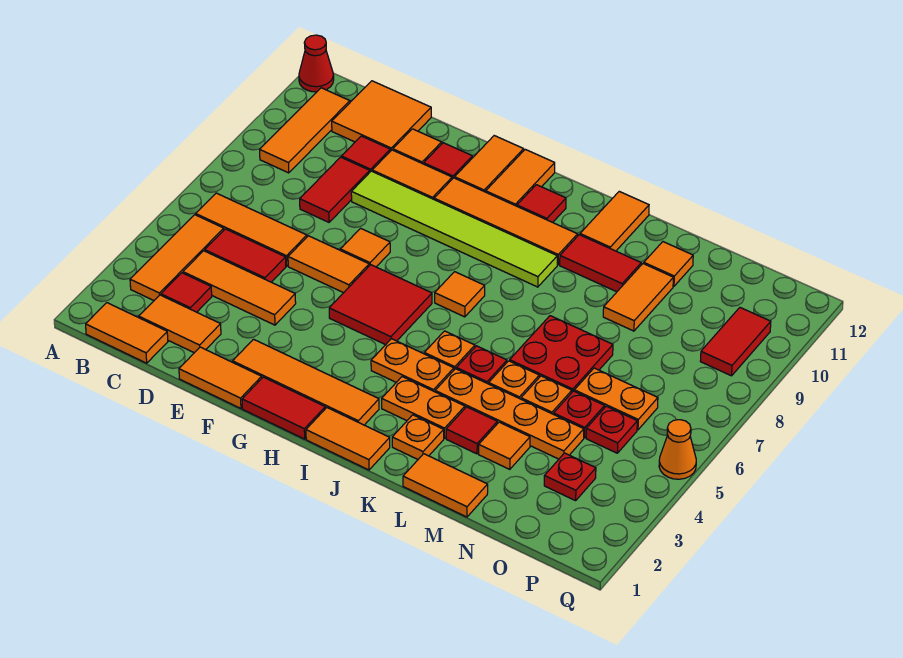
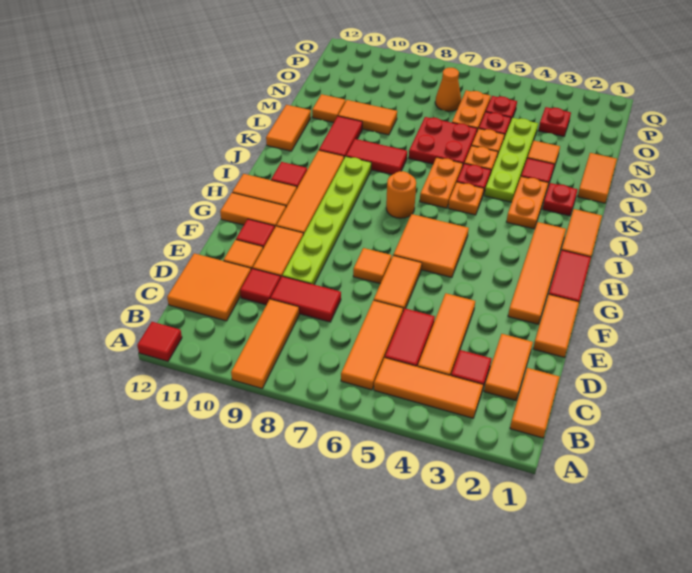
red 1x1 cone [299,35,334,92] -> red 1x1 tile [137,322,182,361]
orange 1x3 tile [260,88,350,173] -> orange 1x3 tile turned to [231,299,299,388]
lime 1x6 tile [351,171,557,287] -> lime 1x6 plate [282,156,371,285]
red 2x2 tile [329,265,432,345] -> orange 2x2 tile [393,214,469,277]
orange 1x2 plate [371,339,454,392] -> orange 1x2 plate moved to [420,157,463,208]
orange 1x1 tile [435,272,485,317] -> orange 1x1 round brick [386,171,416,218]
orange 1x1 plate [392,415,444,459] -> red 1x1 plate [543,183,578,216]
orange 1x4 plate [435,369,584,459] -> lime 1x4 plate [485,118,538,202]
orange 1x2 tile [580,191,649,251] -> orange 1x2 tile turned to [266,105,311,151]
red 1x2 tile [700,308,771,376] -> red 1x2 tile moved to [346,139,407,175]
orange 1x1 cone [659,420,696,479] -> orange 1x1 cone moved to [435,68,461,111]

